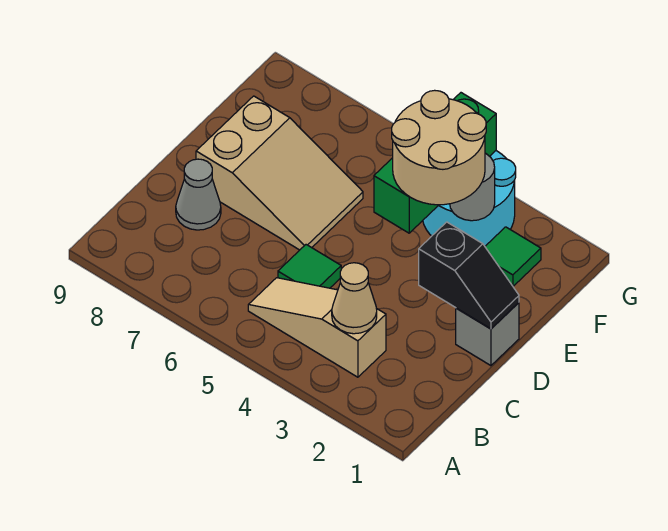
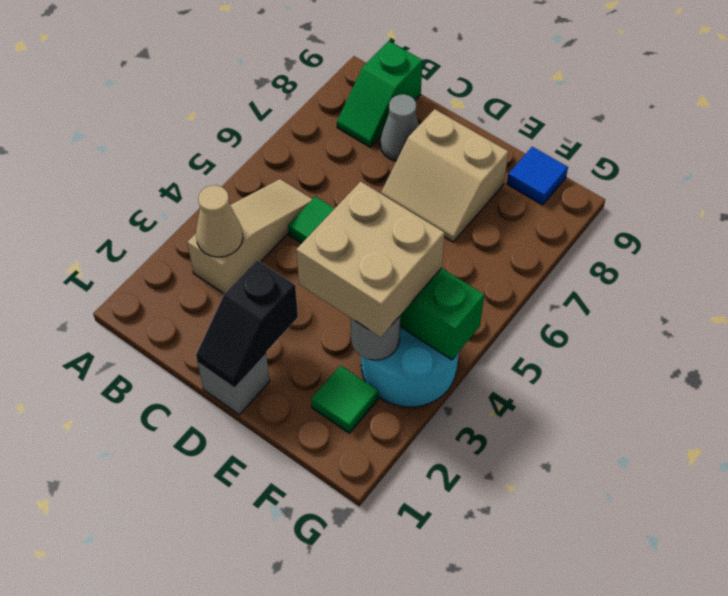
none -> green 1x2 slope [337,41,423,147]
tan 2x3 slope [196,96,363,250] -> tan 2x2 slope [381,109,508,242]
tan 2x2 round brick [392,90,486,205] -> tan 2x2 brick [296,181,445,337]
none -> blue 1x1 tile [507,147,568,205]

